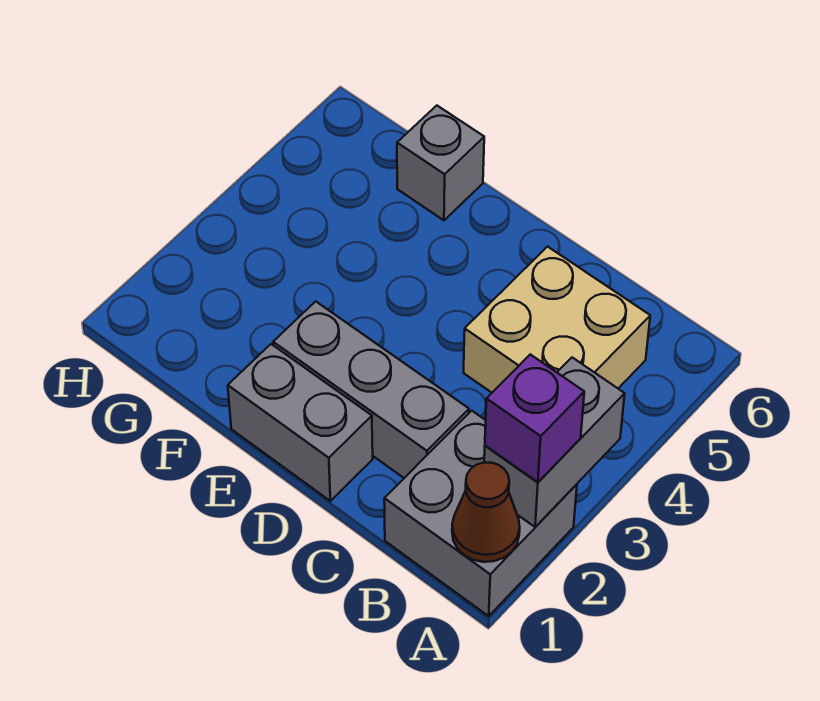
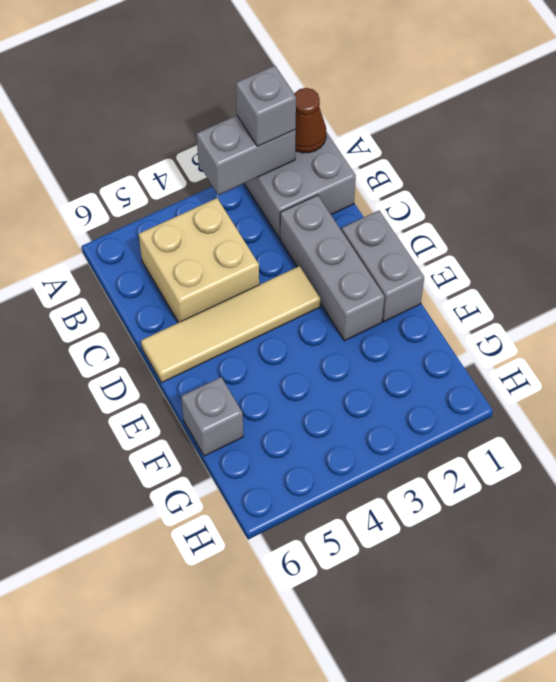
purple 1x1 brick [485,354,584,482] -> grey 1x1 brick [236,66,296,146]
none -> tan 1x4 tile [141,266,321,382]

